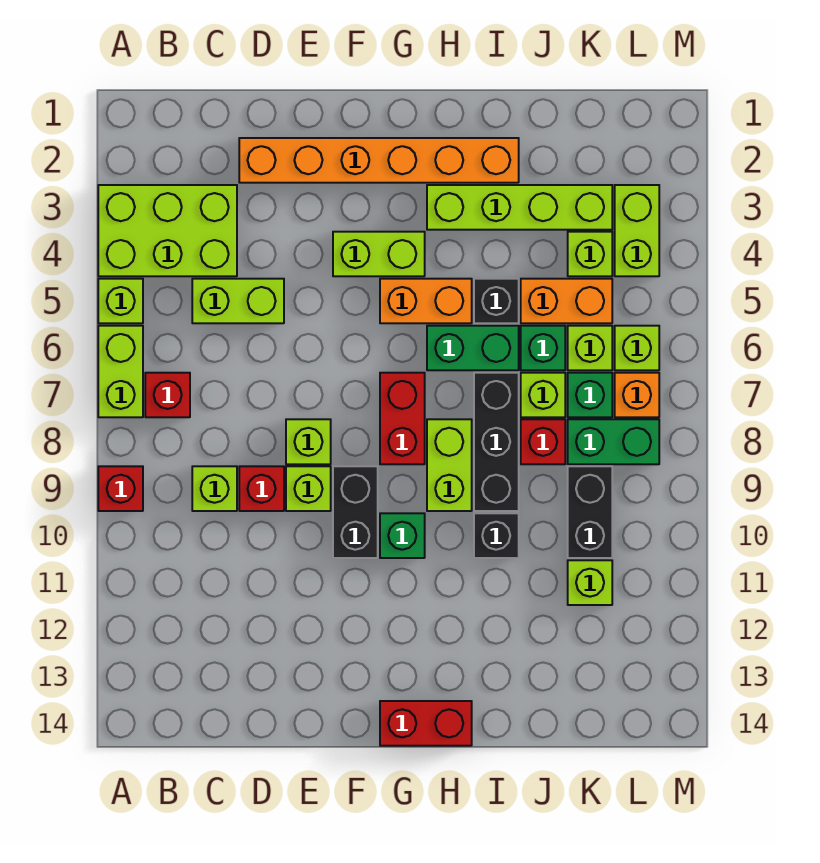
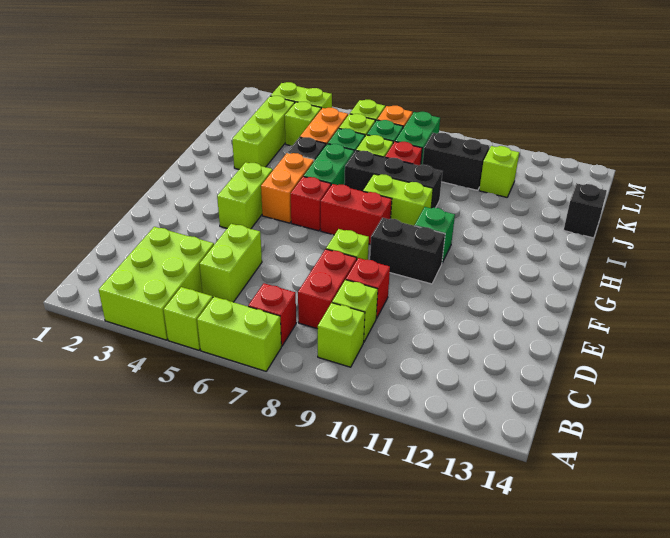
red 1x1 brick [98,466,143,511] -> red 1x1 brick moved to [291,177,331,231]
orange 1x6 brick [239,138,519,183] -> none
lime 1x1 brick [286,466,331,511] -> lime 1x1 brick moved to [318,303,365,367]
red 1x2 brick [380,701,472,746] -> red 1x2 brick moved to [298,249,357,329]
lime 1x4 brick [427,185,612,230] -> lime 1x3 brick [232,96,295,169]
black 1x1 brick [474,513,519,558] -> black 1x1 brick moved to [564,183,607,238]

